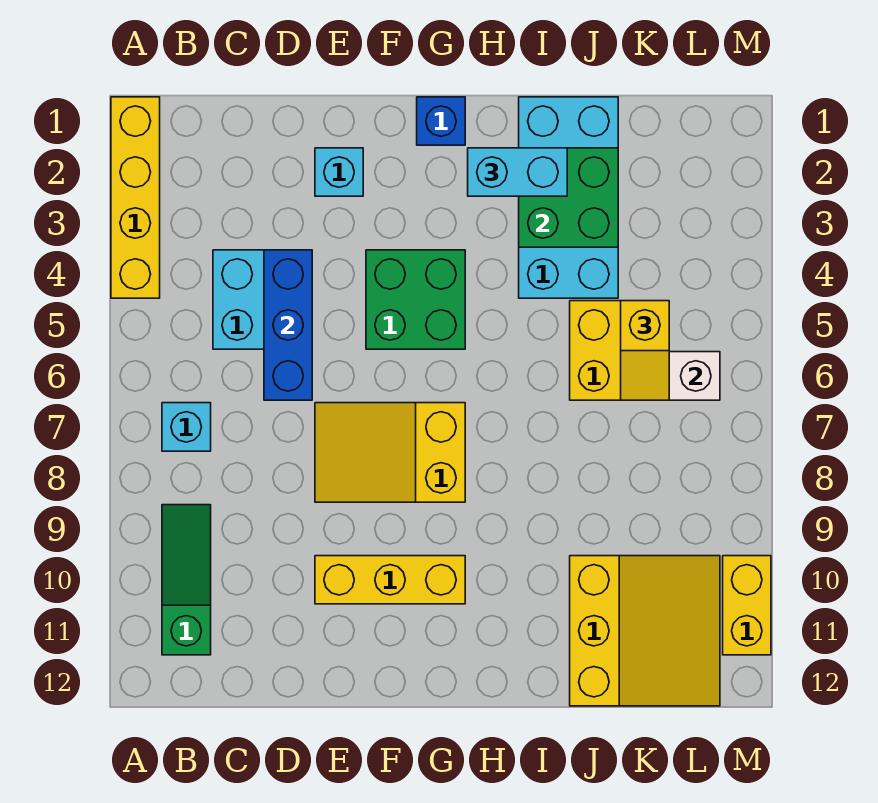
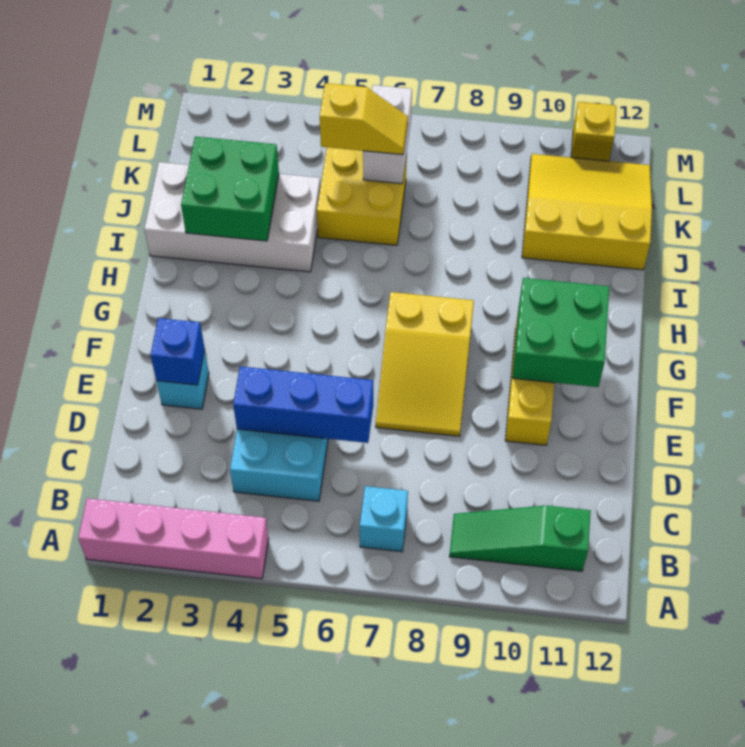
yellow 1x4 brick [111,97,160,298] -> pink 1x4 brick [78,498,269,579]
green 2x2 brick [366,250,465,349] -> green 2x2 brick moved to [512,278,609,387]
blue 1x1 brick [417,97,465,145] -> blue 1x1 brick moved to [150,318,205,385]
cyan 1x2 brick [468,148,567,196] -> none
cyan 2x4 brick [519,97,618,298] -> white 2x4 brick [144,162,320,272]
yellow 1x2 brick [723,556,771,655] -> yellow 1x1 brick [571,102,616,161]

